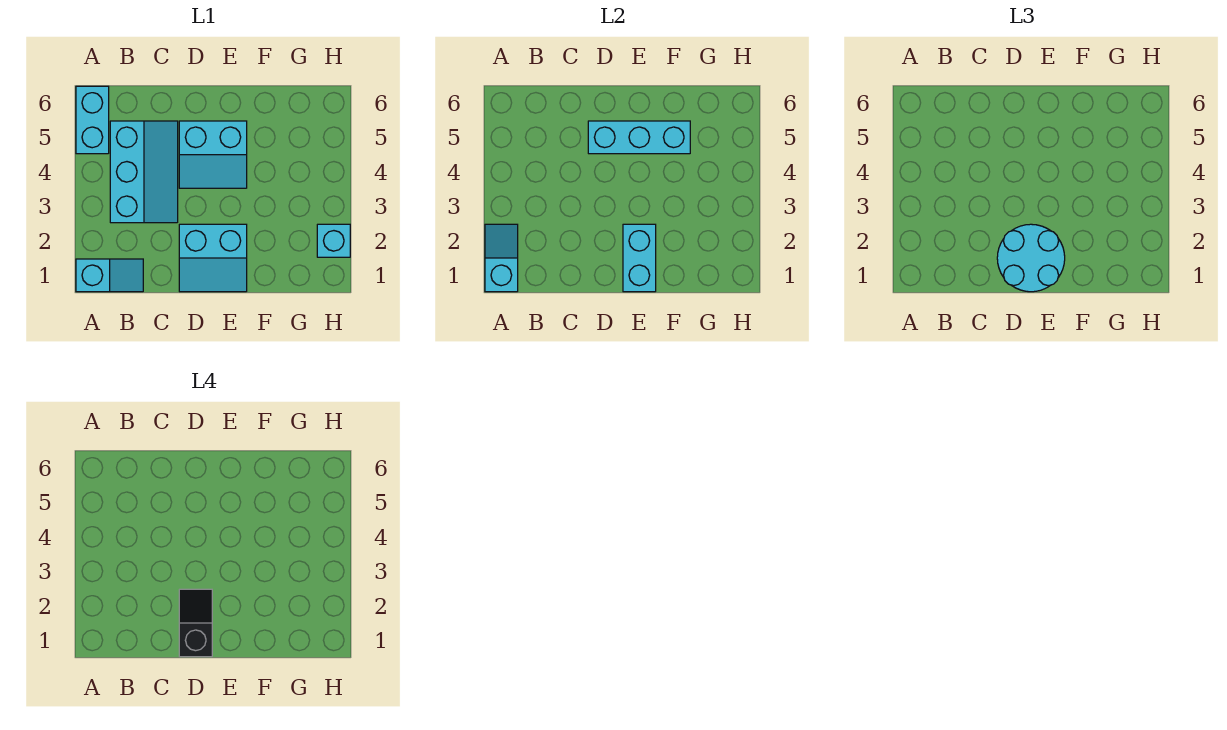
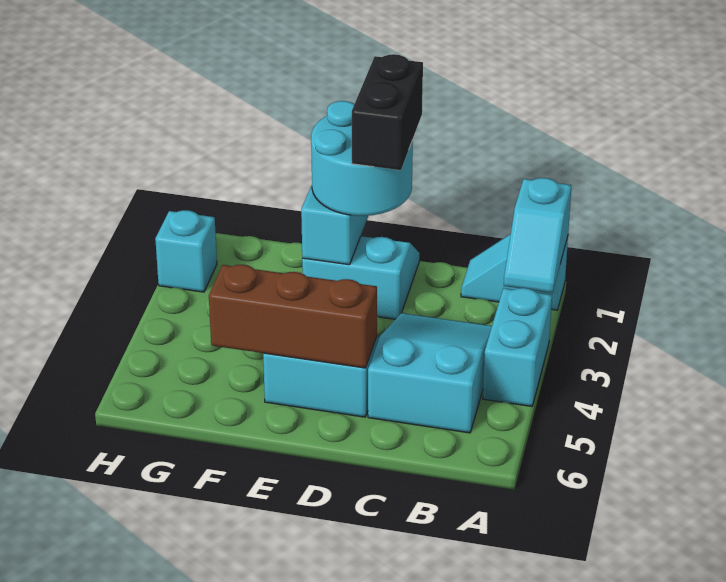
cyan 1x2 brick [76,86,109,154] -> cyan 1x2 brick moved to [483,288,552,406]
cyan 2x3 slope [110,121,178,223] -> cyan 2x3 slope turned to [368,313,492,433]
black 1x2 slope [179,589,212,657] -> black 1x2 brick [352,54,423,170]
cyan 1x3 brick [588,121,690,154] -> brown 1x3 brick [209,264,377,368]

